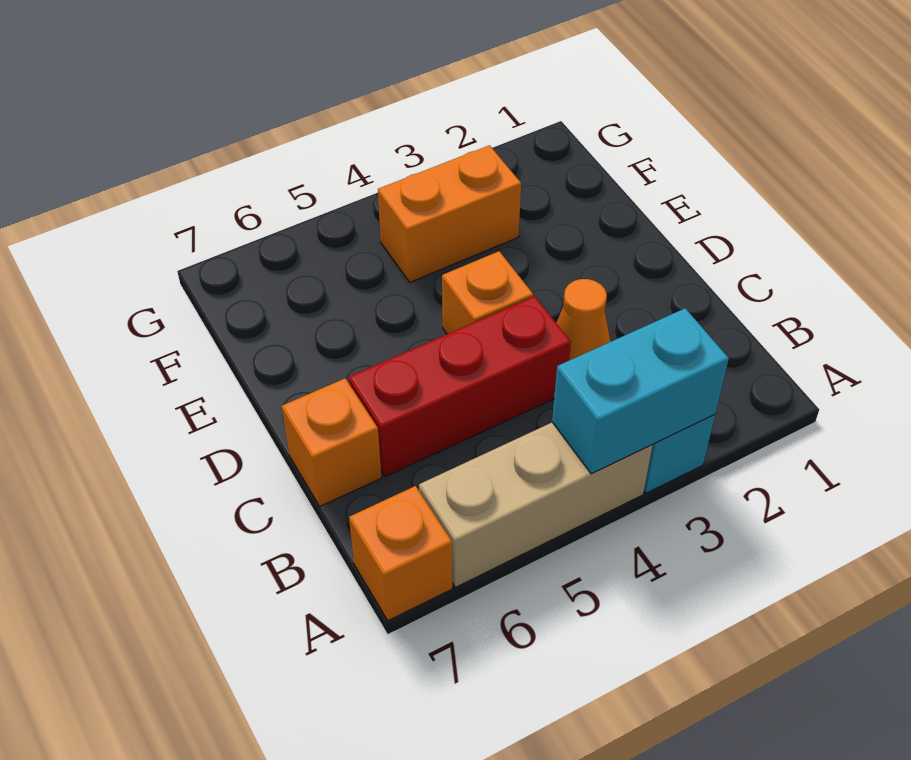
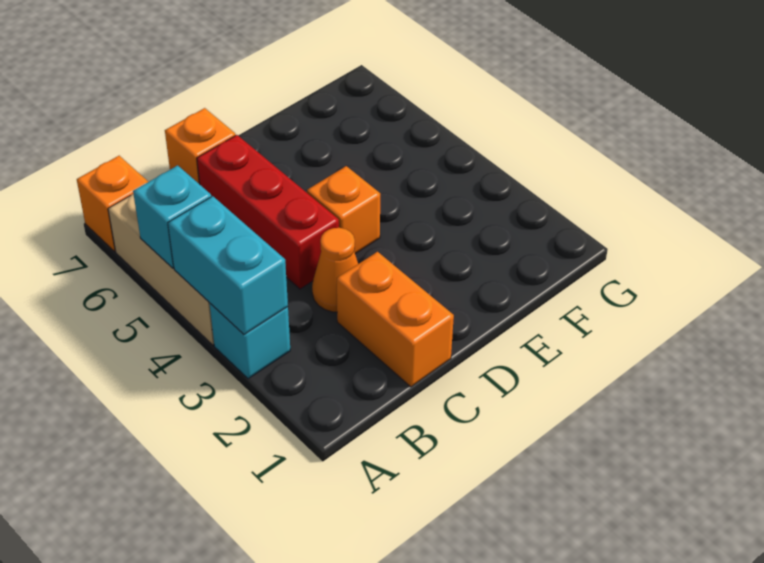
none -> cyan 1x1 brick [133,165,211,268]
orange 1x2 brick [378,145,521,282] -> orange 1x2 brick moved to [337,252,454,387]

